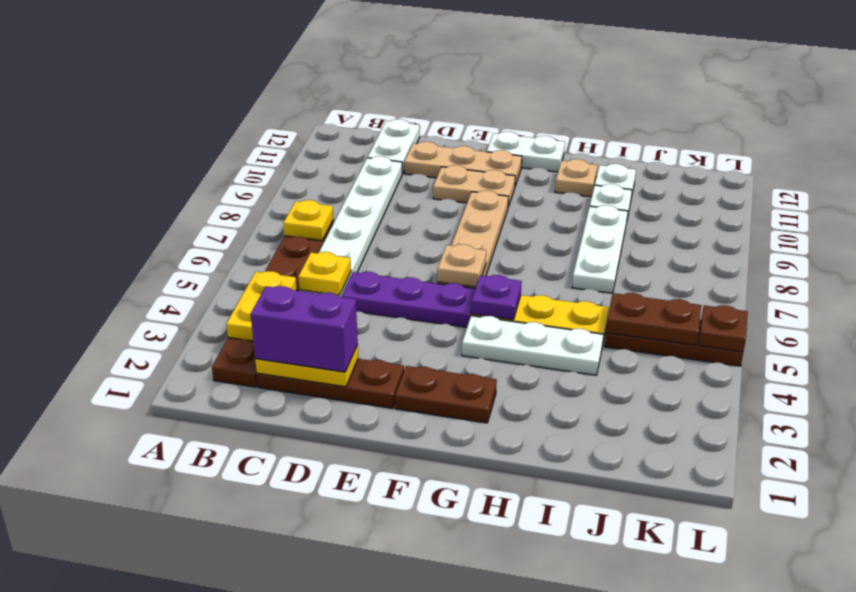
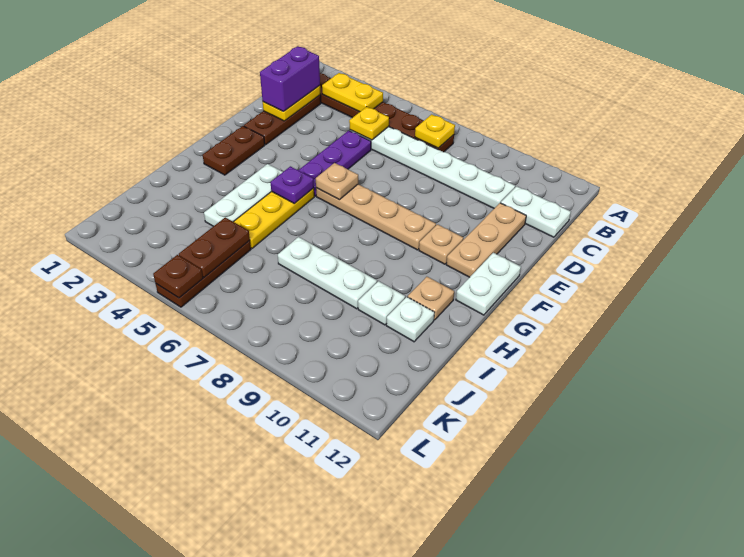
tan 1x2 plate [433,165,515,207] -> tan 1x1 plate [419,224,463,264]

